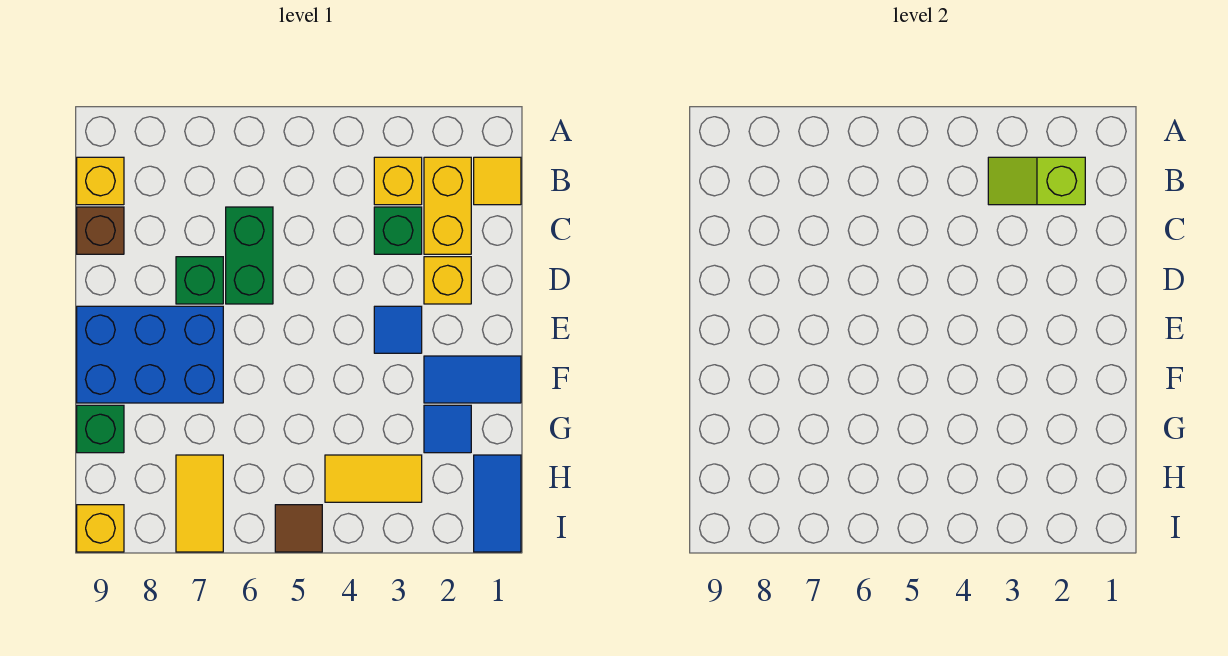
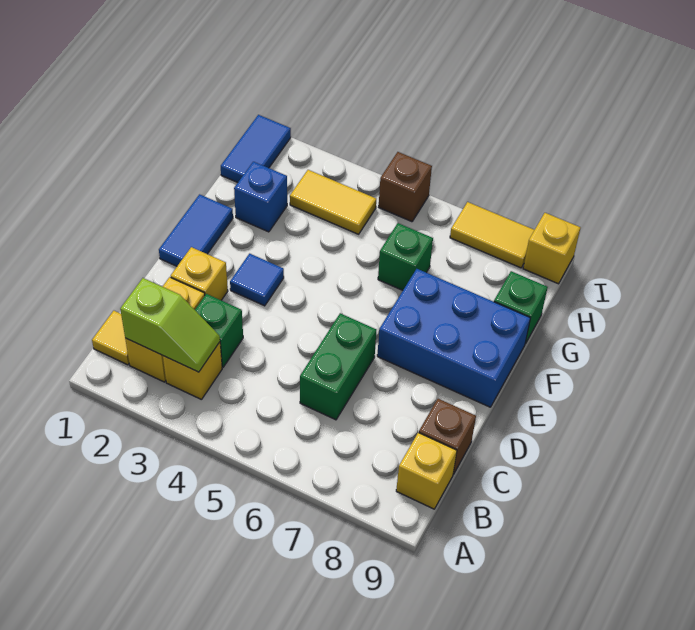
green 1x1 brick [176,257,223,304] -> green 1x1 brick moved to [378,223,433,290]
blue 1x2 tile [424,356,521,403] -> blue 1x2 tile turned to [159,194,233,266]
blue 1x1 tile [424,405,471,453] -> blue 1x1 brick [234,162,287,232]
yellow 1x2 tile [176,455,223,552] -> yellow 1x2 tile turned to [450,202,534,268]
brown 1x1 tile [275,505,322,552] -> brown 1x1 brick [379,152,432,222]

